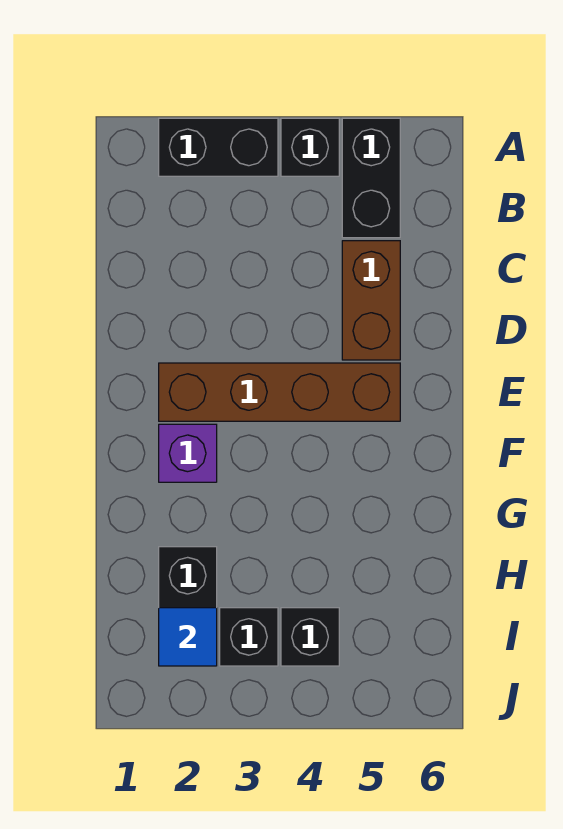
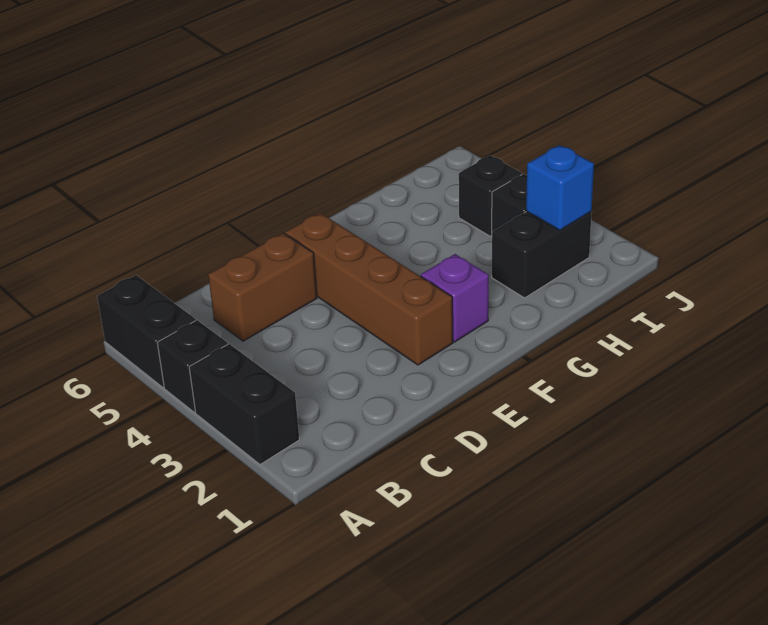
black 1x2 brick [342,118,400,238] -> black 1x2 brick turned to [97,275,196,388]
blue 1x1 tile [159,608,217,666] -> blue 1x1 brick [526,145,594,230]

